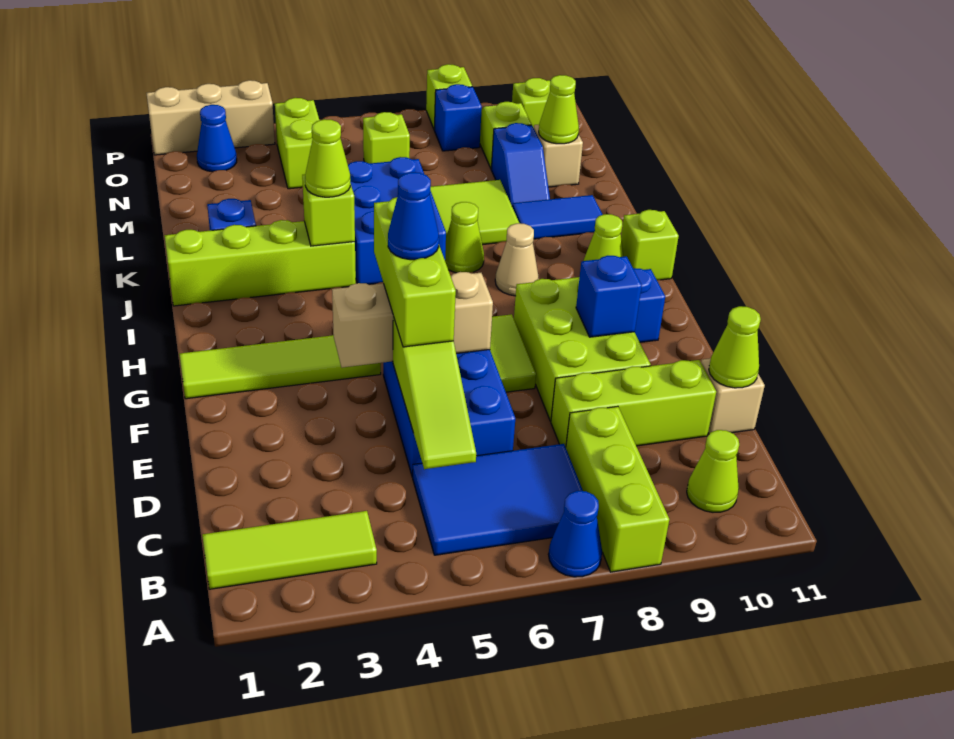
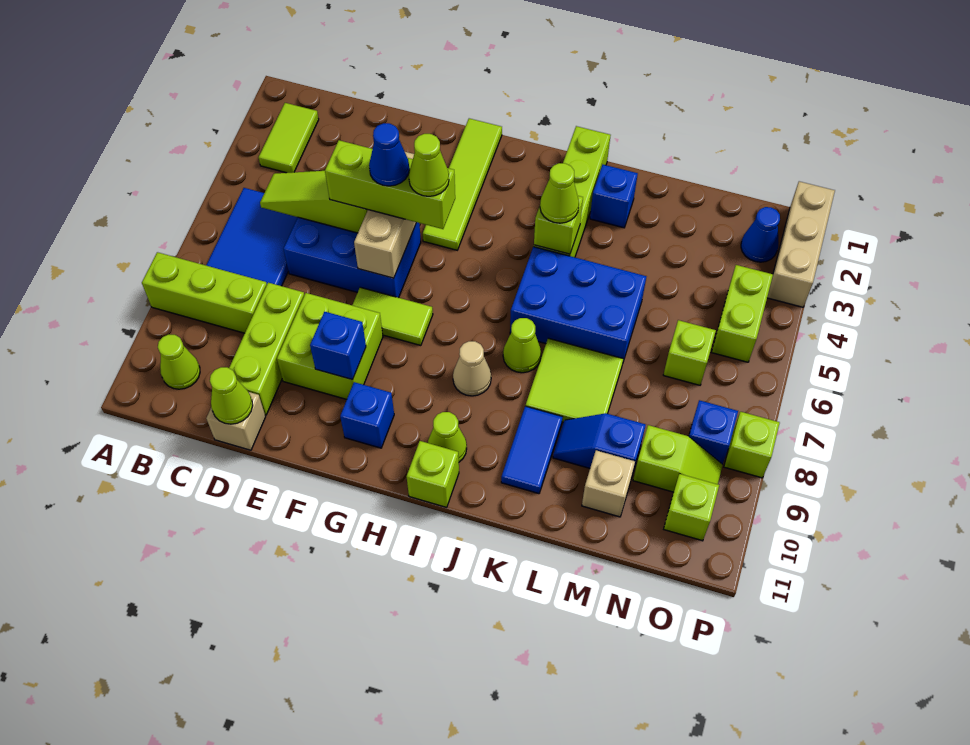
blue 1x1 cone [548,491,602,577] -> none
lime 1x3 tile [202,511,377,589] -> lime 1x2 tile [259,103,319,173]
lime 2x3 brick [514,277,651,421] -> lime 2x2 brick [277,293,383,399]
lime 1x1 cone [539,75,579,144] -> lime 1x1 cone moved to [409,134,449,196]
lime 1x2 brick [275,98,319,189] -> lime 1x2 brick turned to [712,265,773,362]

